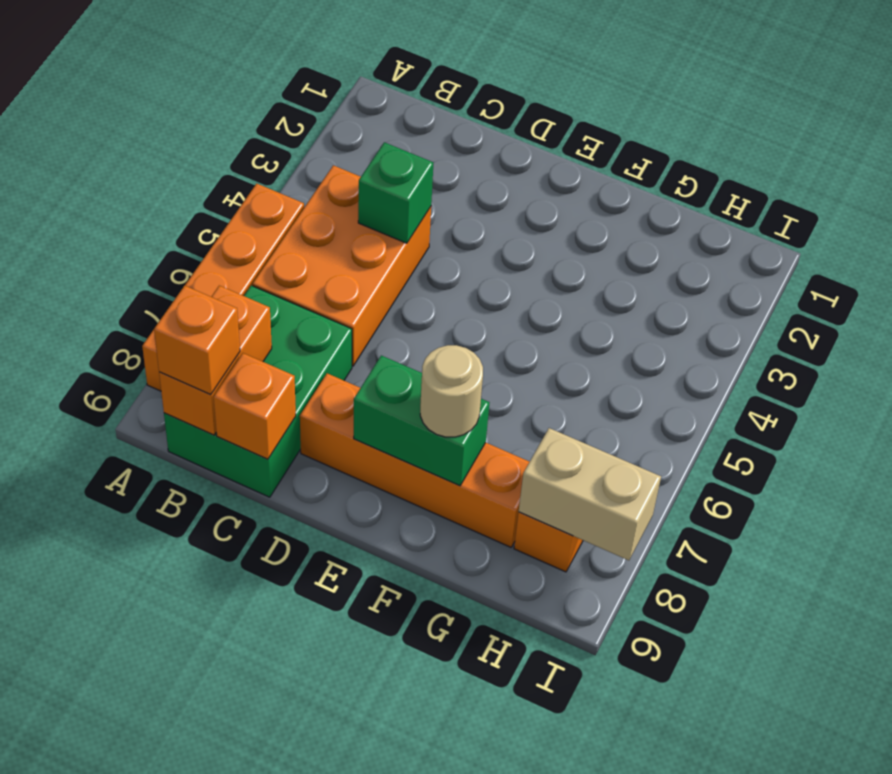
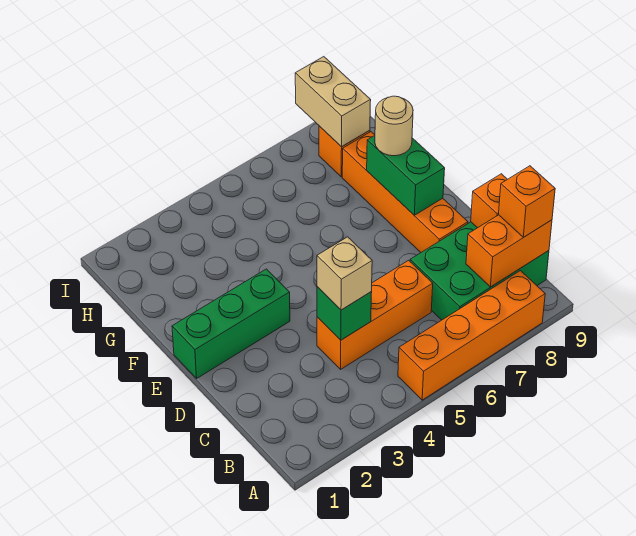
orange 2x3 brick [253,165,431,366] -> orange 1x3 brick [317,260,433,369]
none -> tan 1x1 brick [317,237,372,310]
none -> green 1x3 brick [172,269,290,378]

